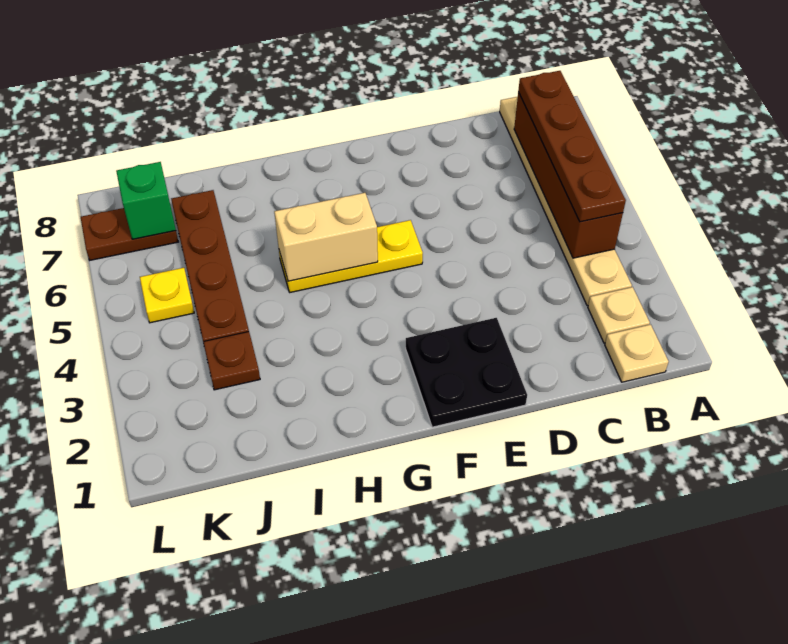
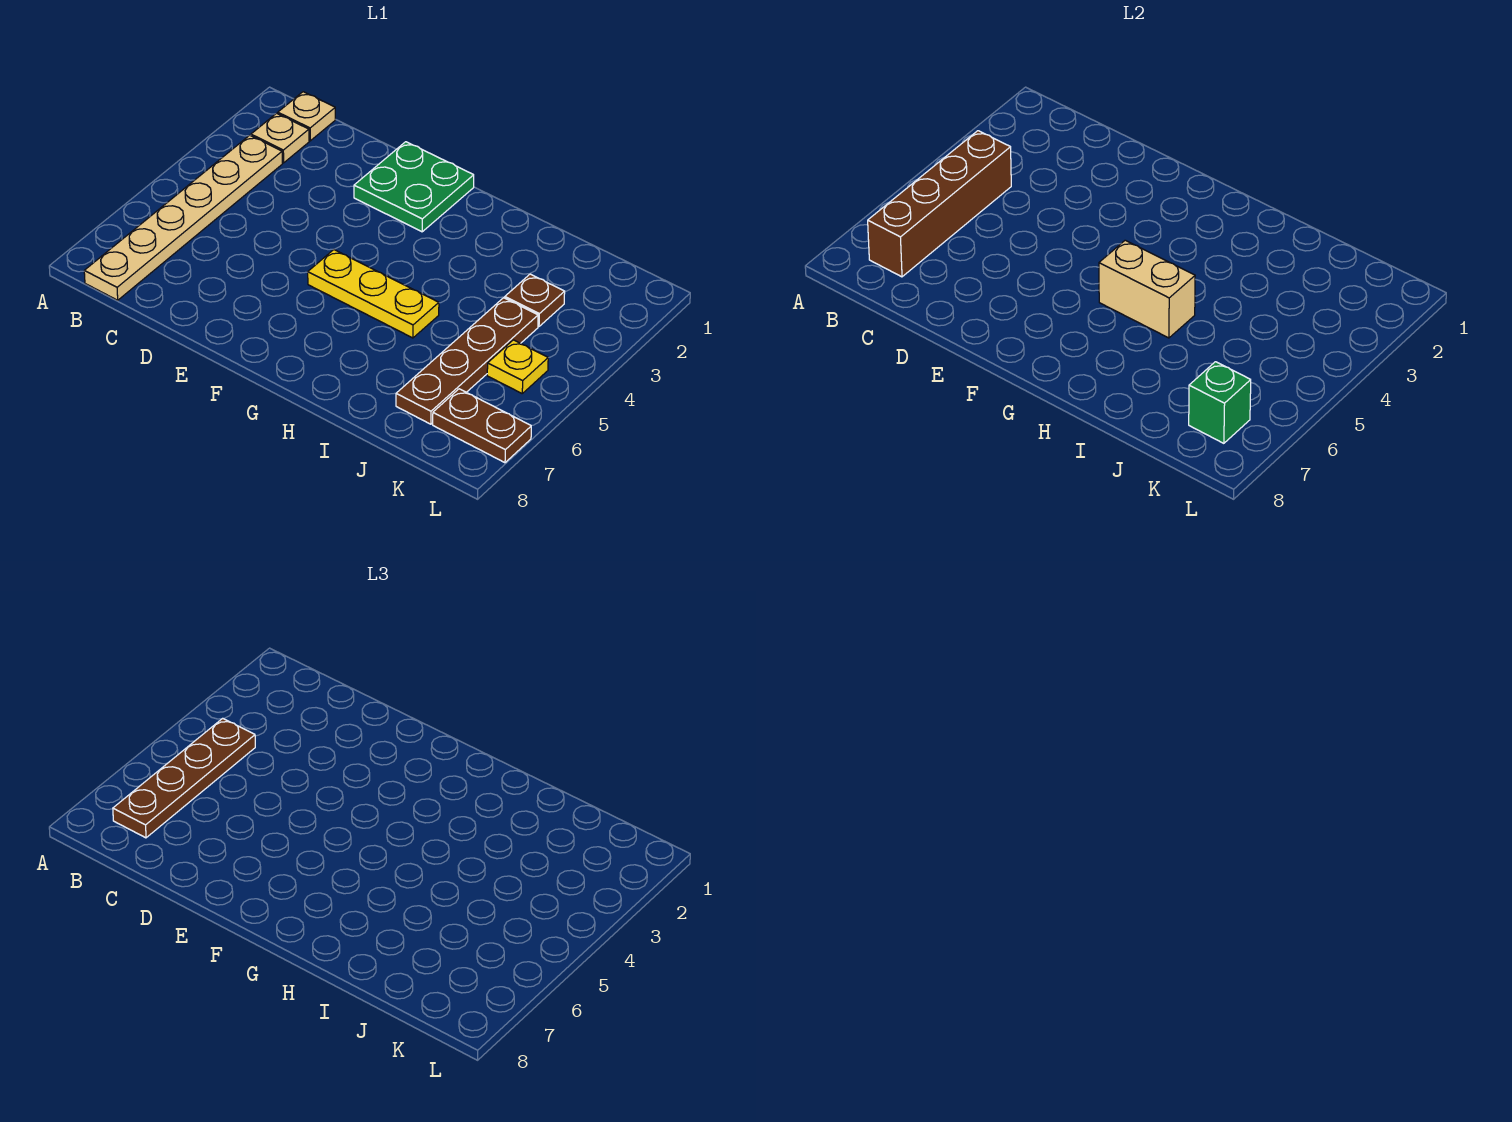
black 2x2 plate [406,318,527,427] -> green 2x2 plate [354,142,474,232]

